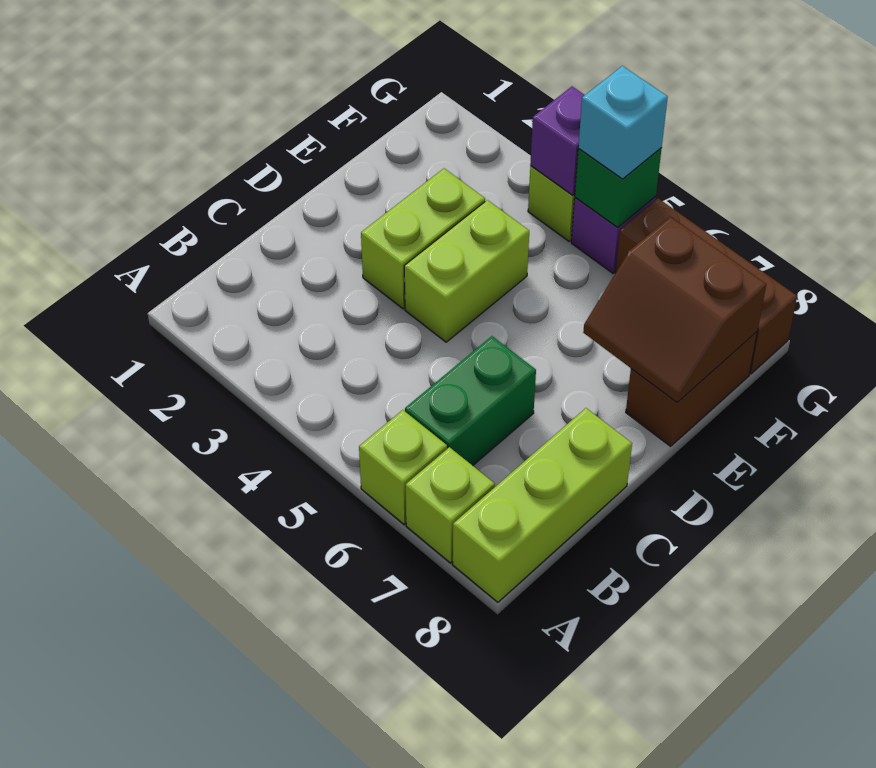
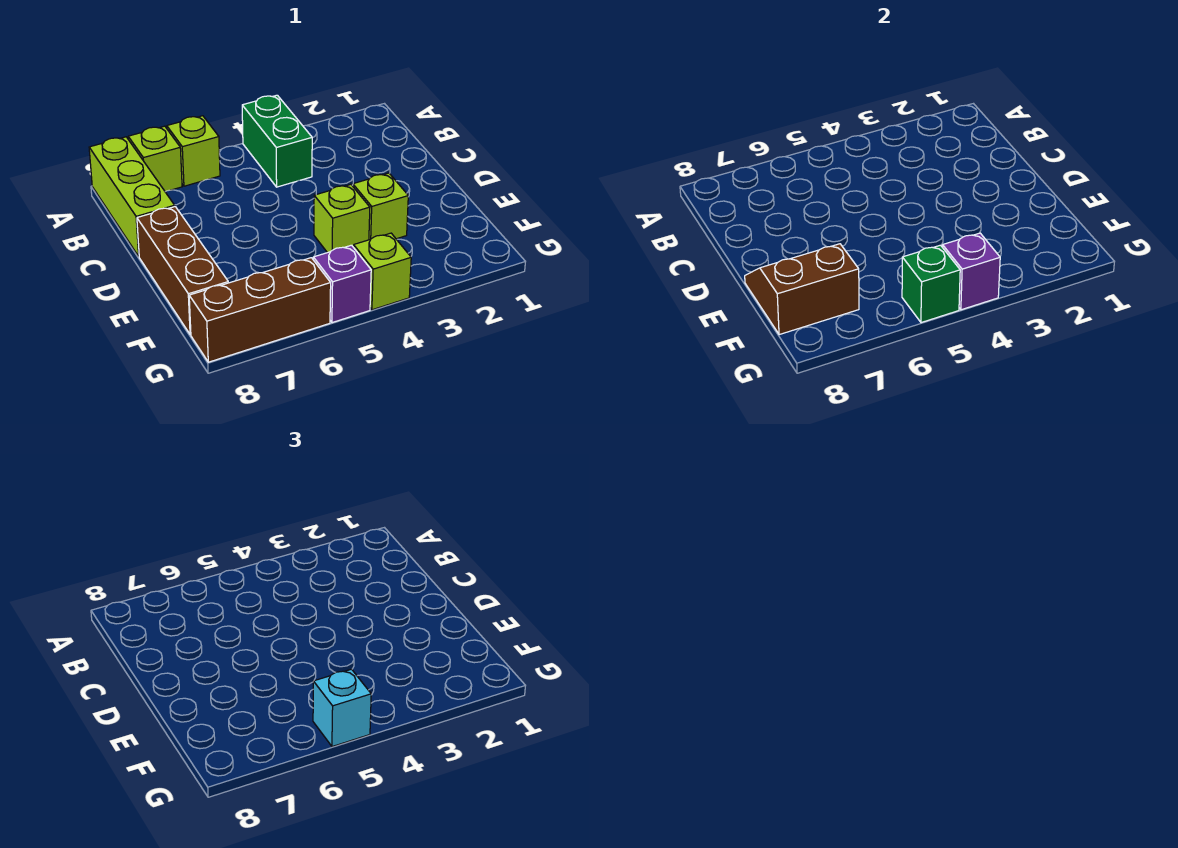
green 1x2 brick [405,336,536,466] -> green 1x2 brick moved to [242,95,312,187]
lime 1x2 brick [361,168,485,309] -> lime 1x1 brick [353,173,408,240]
lime 1x2 brick [404,200,529,342] -> lime 1x1 brick [314,184,370,253]
brown 1x2 brick [626,332,757,446] -> brown 1x3 brick [137,207,228,335]

